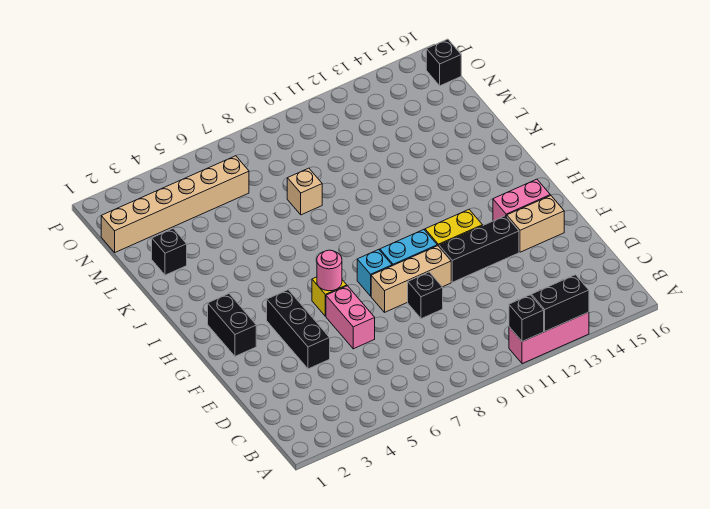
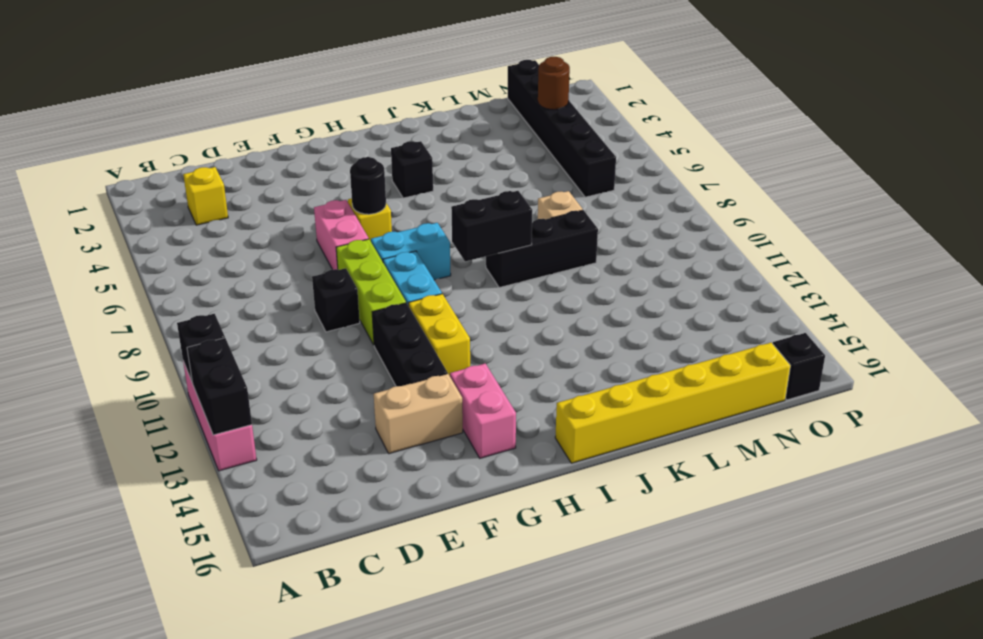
none -> yellow 1x1 brick [183,167,228,225]
black 1x3 brick [267,290,330,369] -> black 1x3 brick moved to [486,210,598,288]
pink 1x2 brick [326,286,375,349] -> pink 1x2 brick turned to [314,200,369,270]
tan 1x3 brick [371,246,451,312] -> lime 1x3 brick [336,239,406,345]
tan 1x2 brick [507,195,564,252] -> tan 1x2 brick turned to [374,374,463,454]
black 1x2 brick [208,294,256,356] -> black 1x2 brick moved to [451,191,532,261]
pink 1x1 round brick [317,250,342,291] -> black 1x1 round brick [350,157,386,214]
cyan 1x1 brick [357,249,392,296] -> cyan 1x2 brick [371,223,451,280]
none -> yellow 1x6 brick [555,343,790,463]
black 1x1 brick [152,229,187,275] -> black 1x1 brick moved to [391,141,433,198]
tan 1x6 brick [101,156,249,252] -> black 1x6 brick [508,60,616,197]
none -> brown 1x1 round brick [538,57,570,110]

